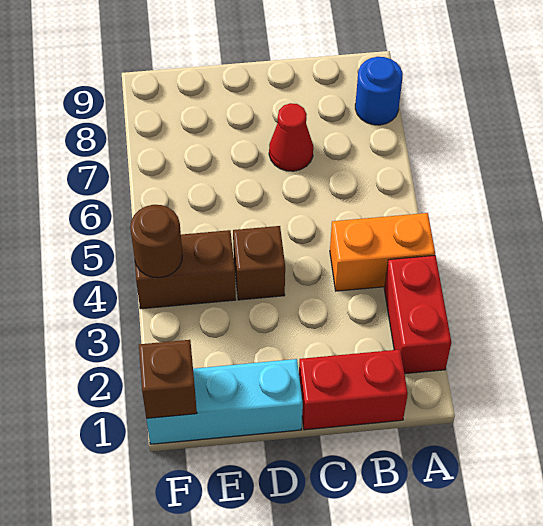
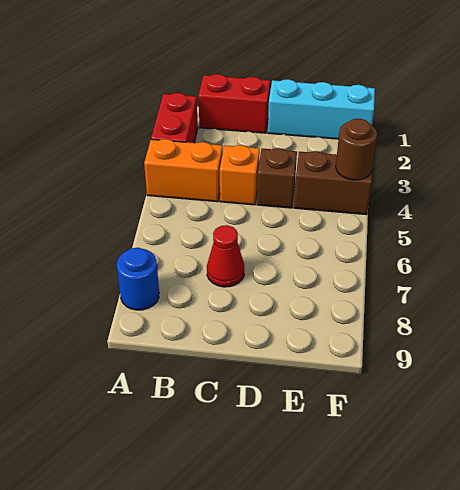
none -> orange 1x1 brick [220,145,260,205]
brown 1x1 brick [139,340,197,418] -> none

